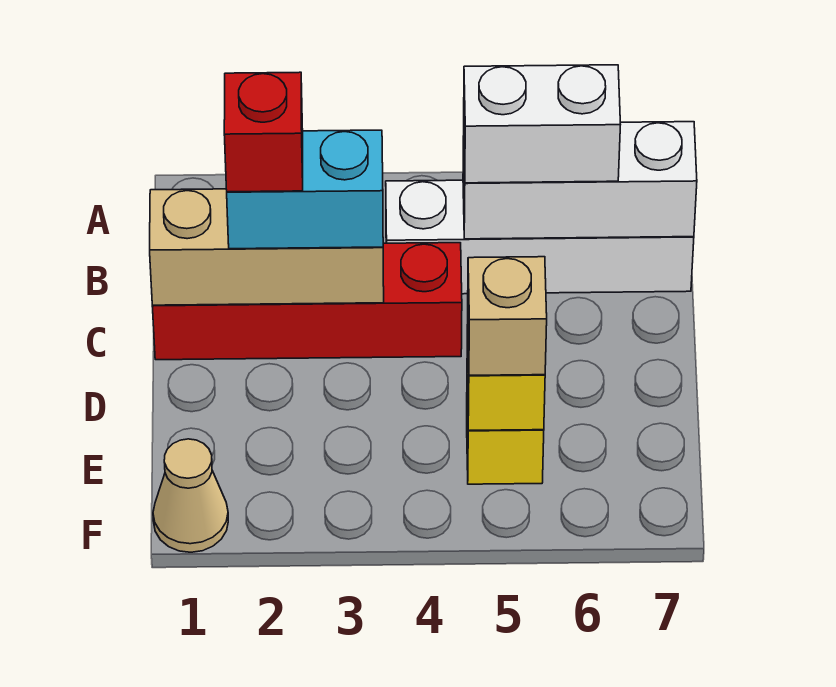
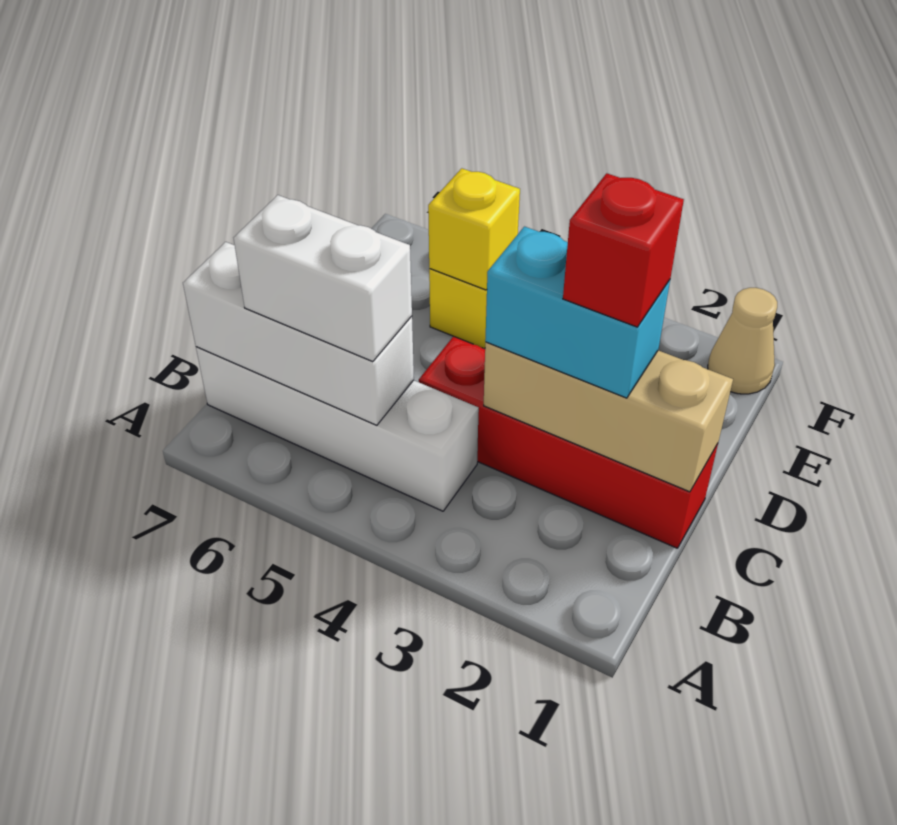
tan 1x1 brick [468,257,547,375] -> none

